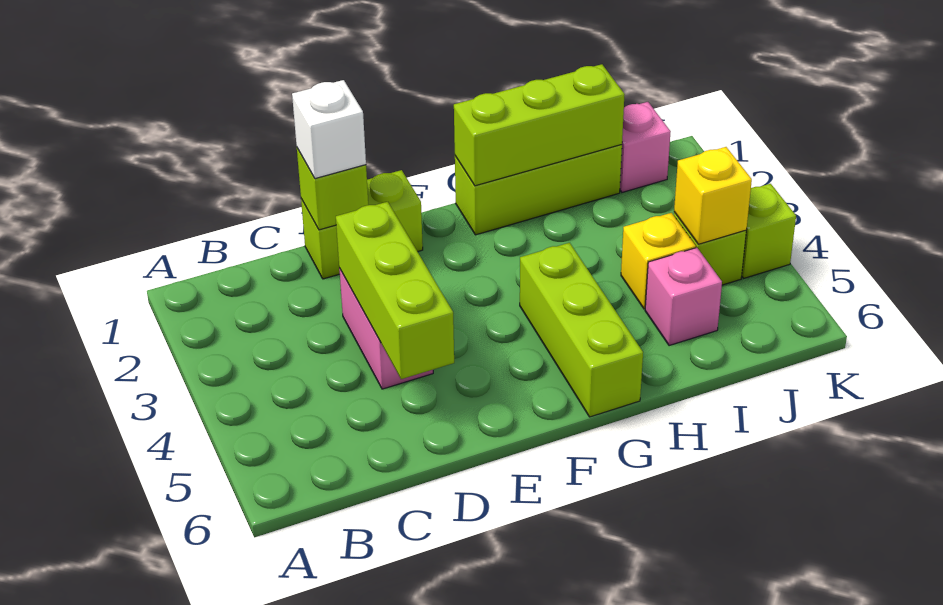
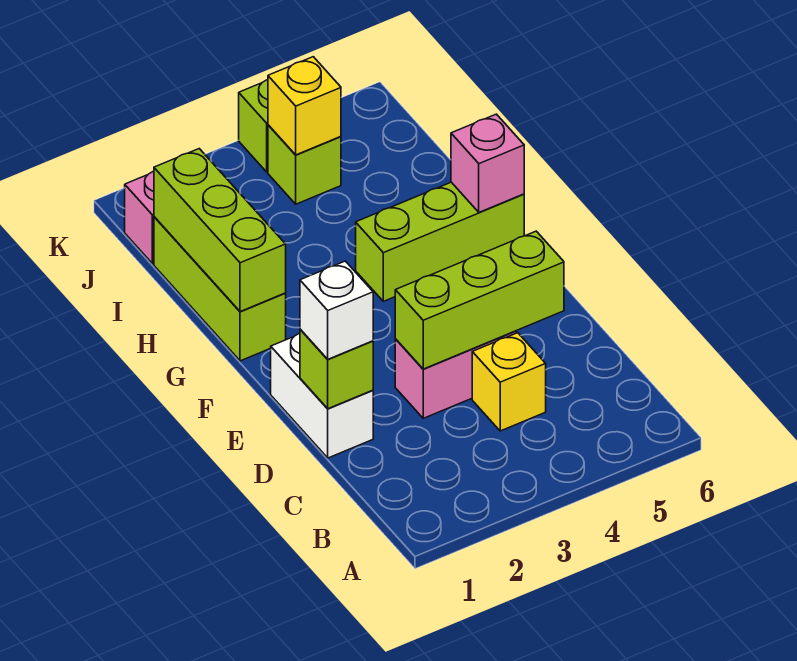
lime 1x2 brick [301,170,423,279] -> white 1x2 brick [271,333,373,458]
yellow 1x1 brick [621,213,696,309] -> yellow 1x1 brick moved to [472,333,546,431]
pink 1x1 brick [645,248,722,346] -> pink 1x1 brick moved to [451,114,524,212]

